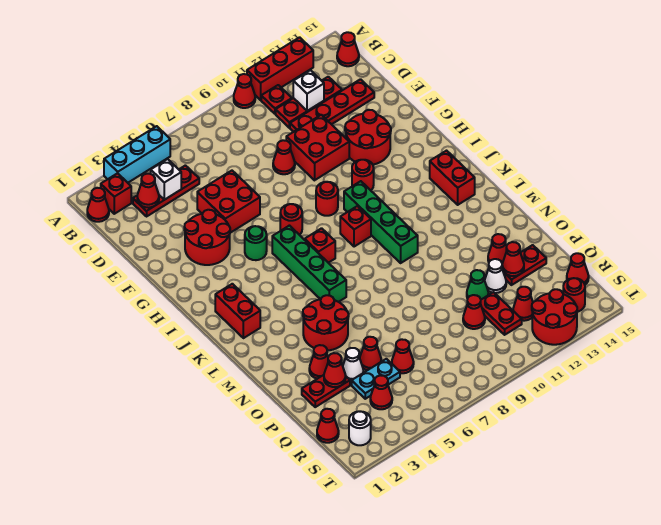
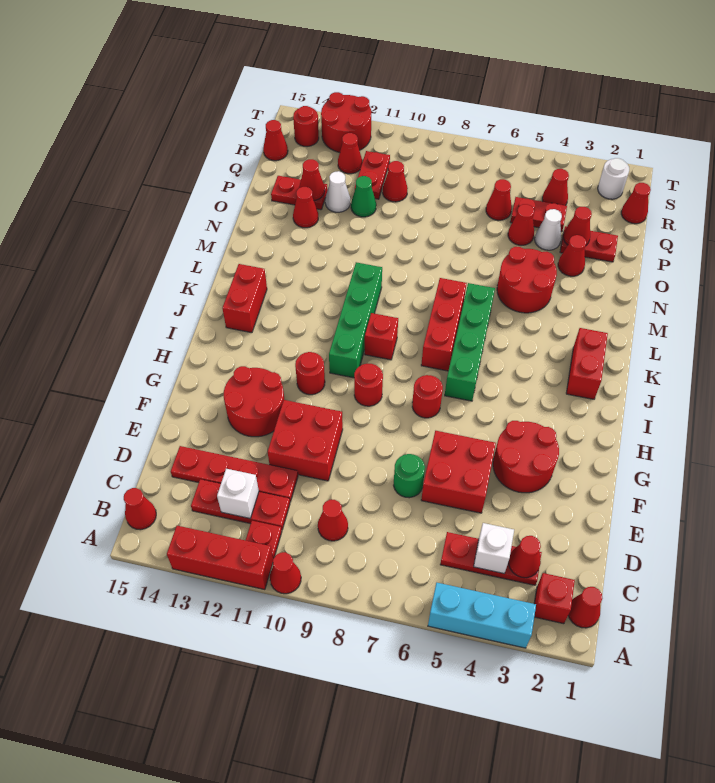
red 1x1 cone [273,140,295,174] -> red 1x1 cone moved to [318,500,348,541]
green 1x1 round brick [245,226,267,260] -> green 1x1 round brick moved to [394,454,425,498]
red 1x1 brick [305,228,335,263] -> red 1x3 brick [421,278,467,371]
cyan 1x2 plate [352,359,400,399] -> red 1x2 plate [510,197,567,232]

